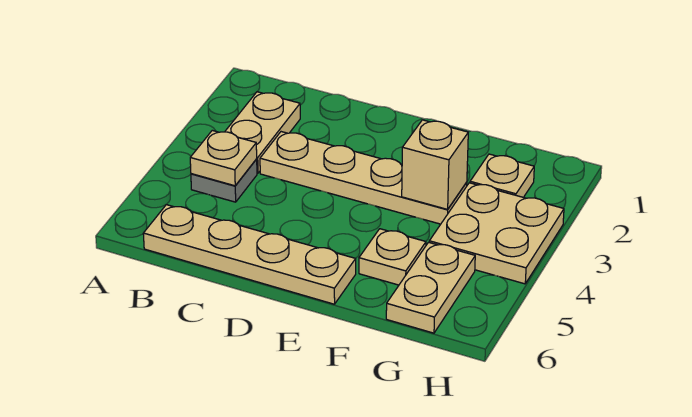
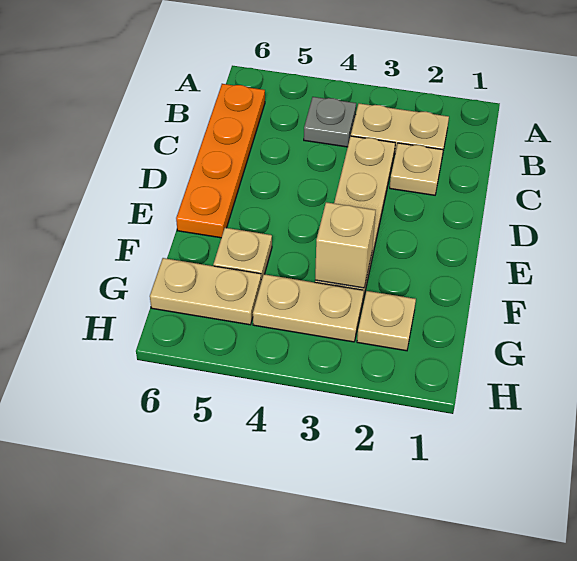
tan 1x1 plate [190,130,257,186] -> tan 1x1 plate moved to [390,143,443,195]
tan 1x4 plate [143,205,356,304] -> orange 1x4 plate [176,84,265,238]
tan 2x2 plate [429,183,564,284] -> tan 1x2 plate [253,274,364,342]

